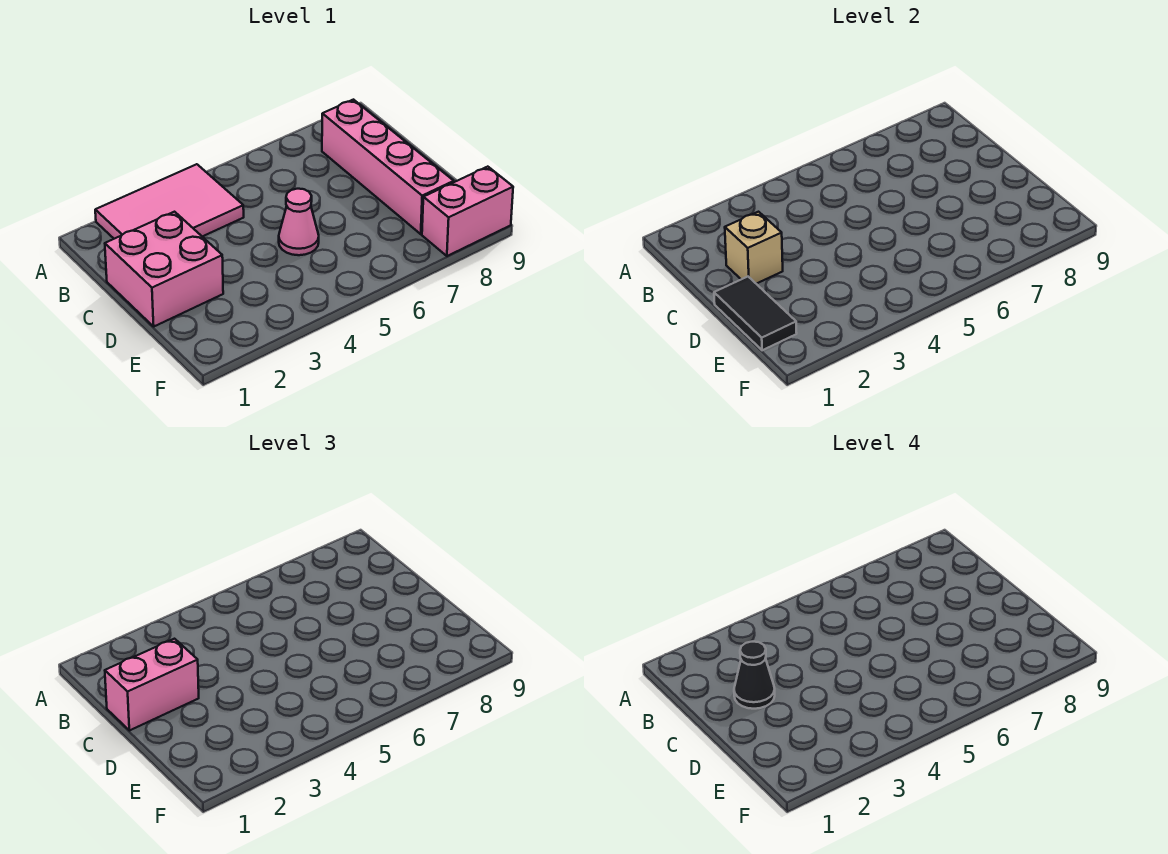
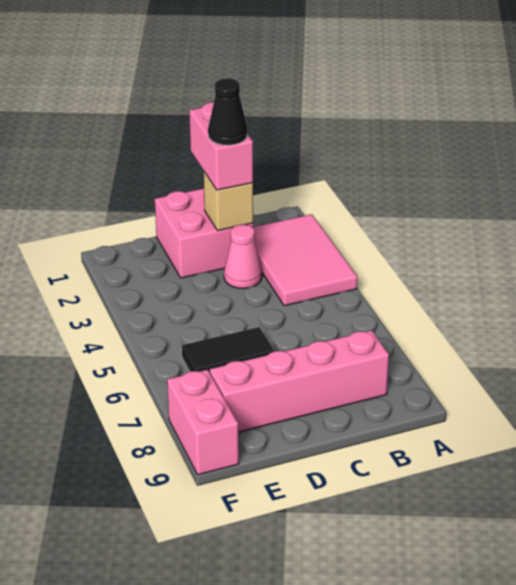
black 1x2 tile [714,277,797,350] -> black 1x2 tile moved to [182,327,274,372]
pink 1x1 cone [279,189,319,255] -> pink 1x1 cone moved to [224,225,262,289]

